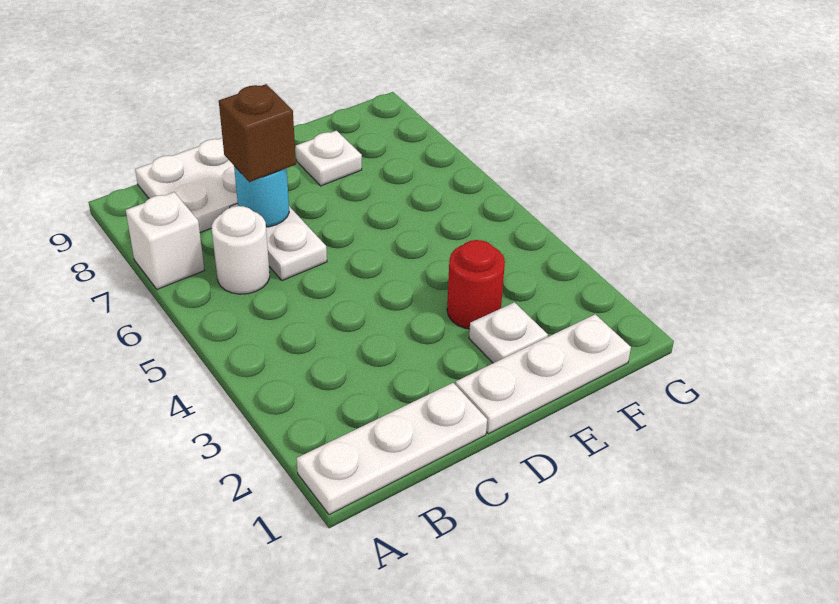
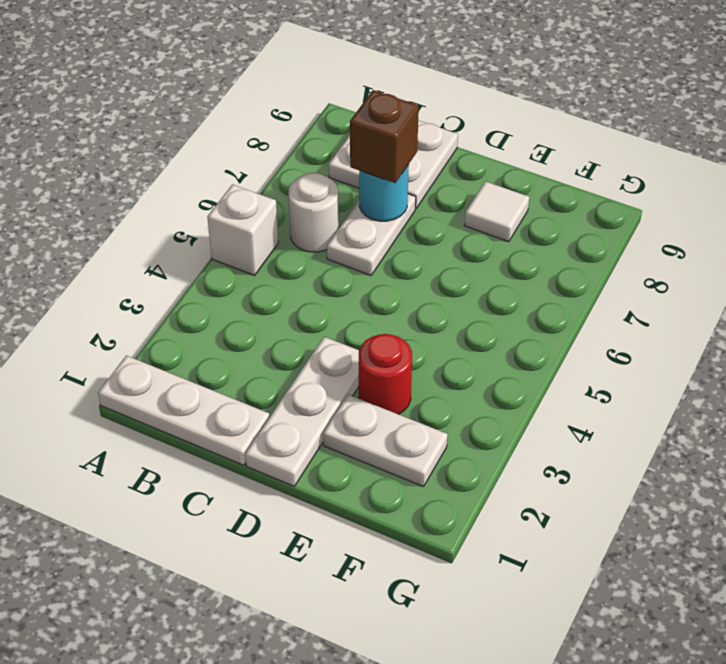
white 1x1 brick [126,192,204,289] -> white 1x1 brick moved to [207,184,278,275]
white 1x3 plate [455,314,631,434] -> white 1x3 plate turned to [245,337,359,486]
white 1x1 plate [469,302,548,363] -> white 1x2 plate [323,395,448,487]
white 1x1 plate [296,131,362,186] -> white 1x1 tile [464,181,529,242]

